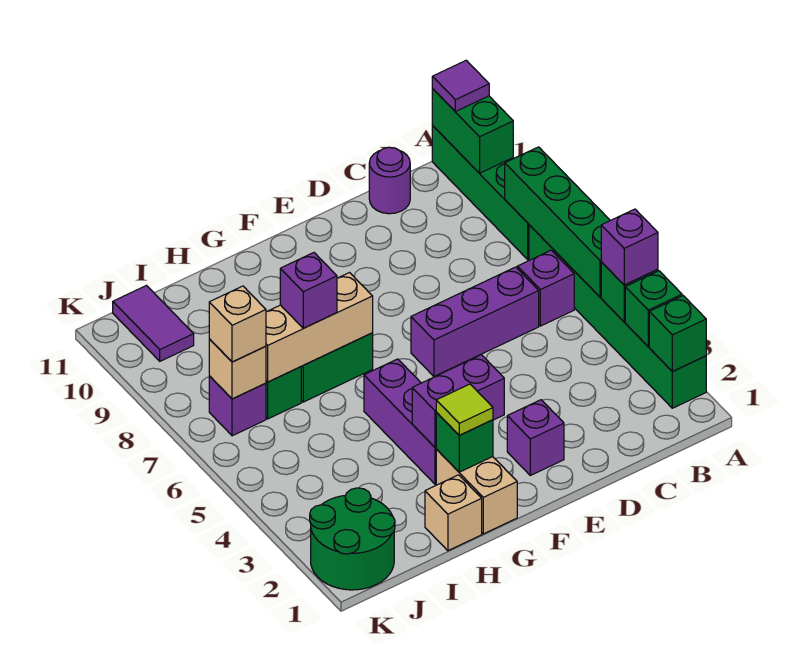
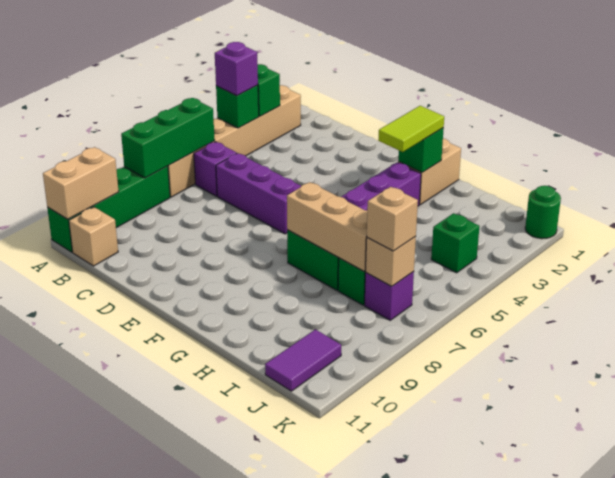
green 1x6 brick [529,225,706,408] -> tan 1x6 brick [168,85,301,197]
green 1x1 brick [649,296,706,372] -> green 1x1 brick moved to [431,213,480,273]
green 1x4 brick [505,147,610,297] -> green 1x3 brick [121,98,215,178]
green 1x2 brick [432,89,513,173] -> tan 1x2 brick [43,147,119,219]
purple 1x1 tile [432,60,489,112] -> none
purple 1x1 round brick [369,147,410,214] -> none
purple 1x1 brick [507,400,564,475] -> none
purple 1x2 brick [412,355,504,448] -> none
lime 1x1 tile [436,384,493,435] -> lime 1x2 tile [378,106,444,152]
tan 1x1 brick [425,475,482,551] -> tan 1x1 brick moved to [69,207,118,266]
purple 1x1 brick [280,253,337,328] -> none
green 2x2 round brick [310,488,395,590] -> green 1x1 round brick [525,186,561,239]

